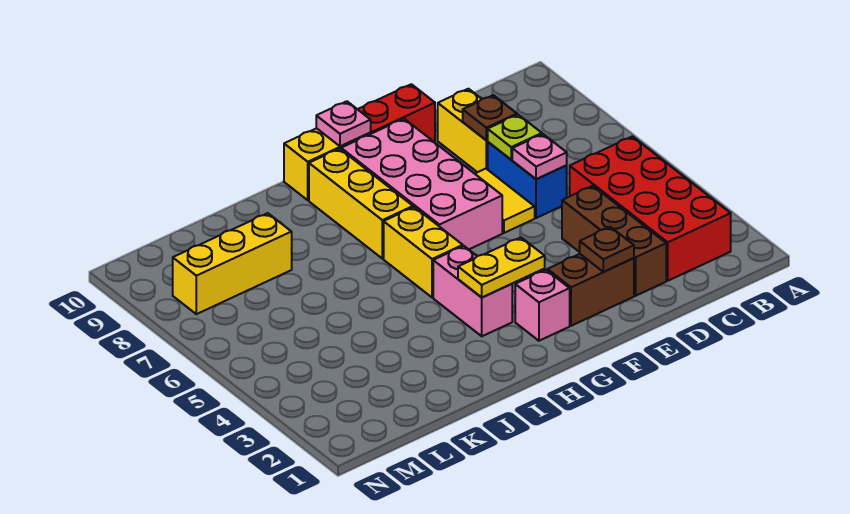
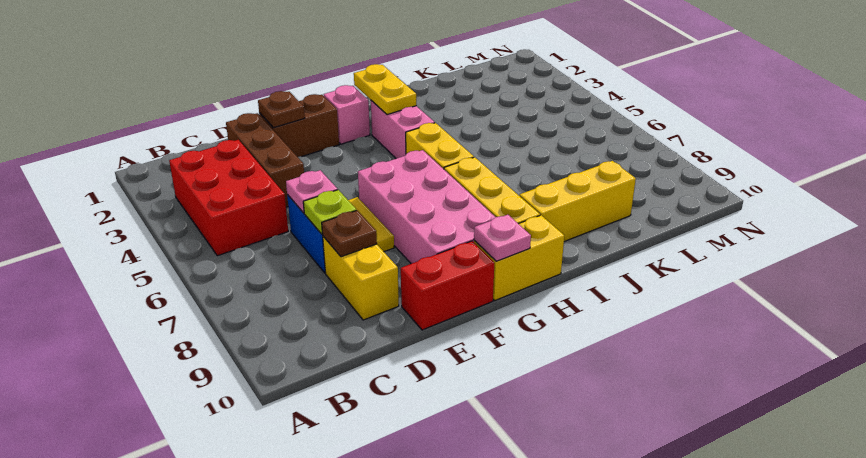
red 2x4 brick [570,136,731,281] -> red 2x3 brick [169,140,288,256]
yellow 1x2 plate [458,237,545,297] -> yellow 1x2 plate turned to [354,64,416,115]
yellow 1x3 brick [173,213,292,314] -> yellow 1x3 brick moved to [519,161,636,242]

